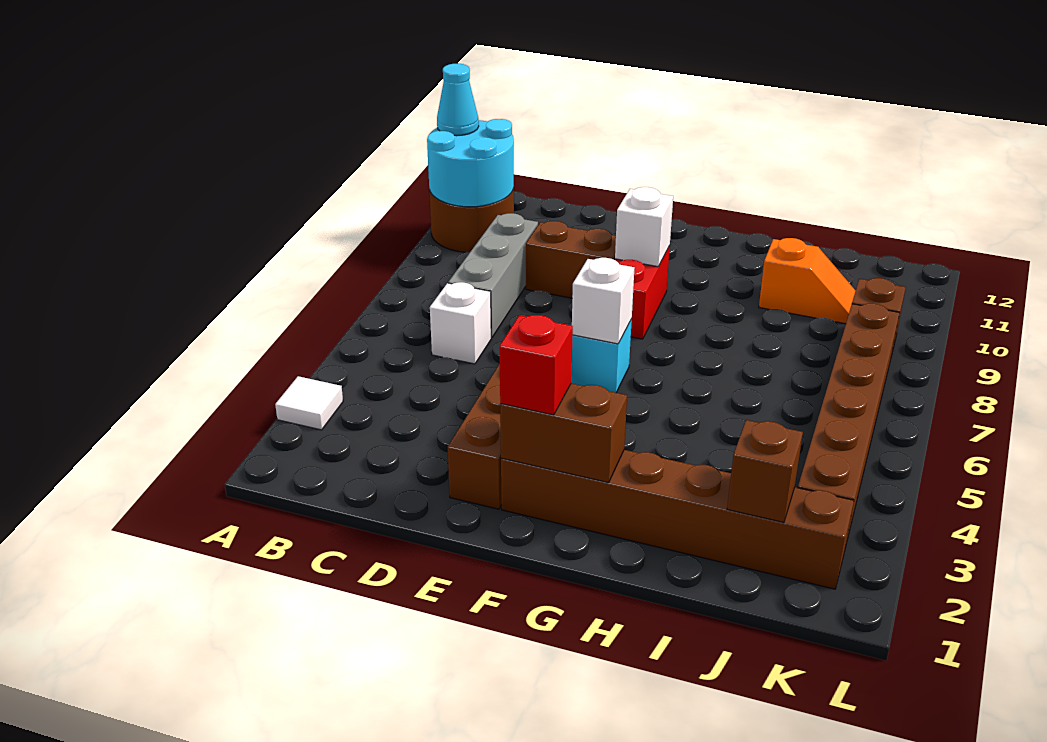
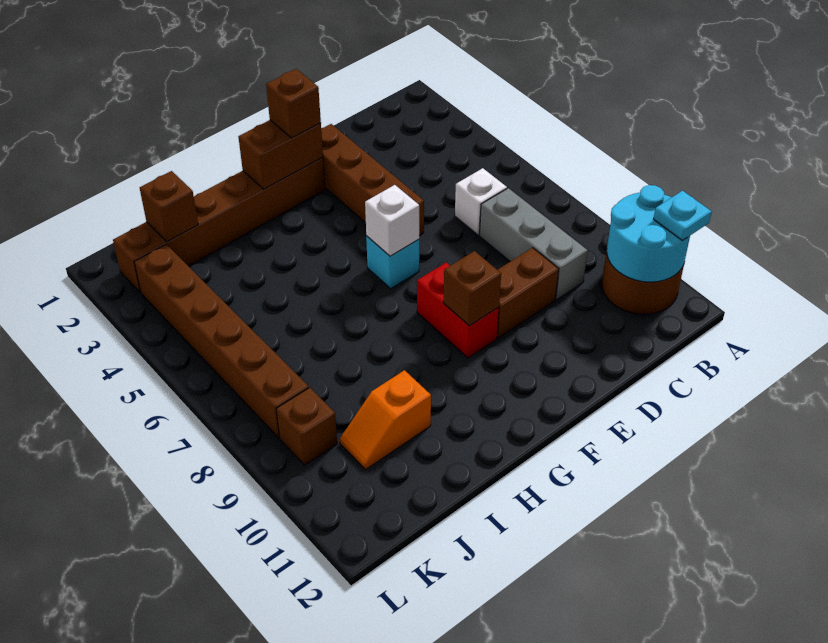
white 1x1 tile [275,376,343,430] -> none
cyan 1x1 cone [437,64,479,136] -> cyan 1x1 plate [654,191,711,241]
red 1x1 brick [500,315,573,415] -> brown 1x1 brick [266,69,321,138]
white 1x1 brick [615,187,673,267] -> brown 1x1 brick [443,251,501,326]

